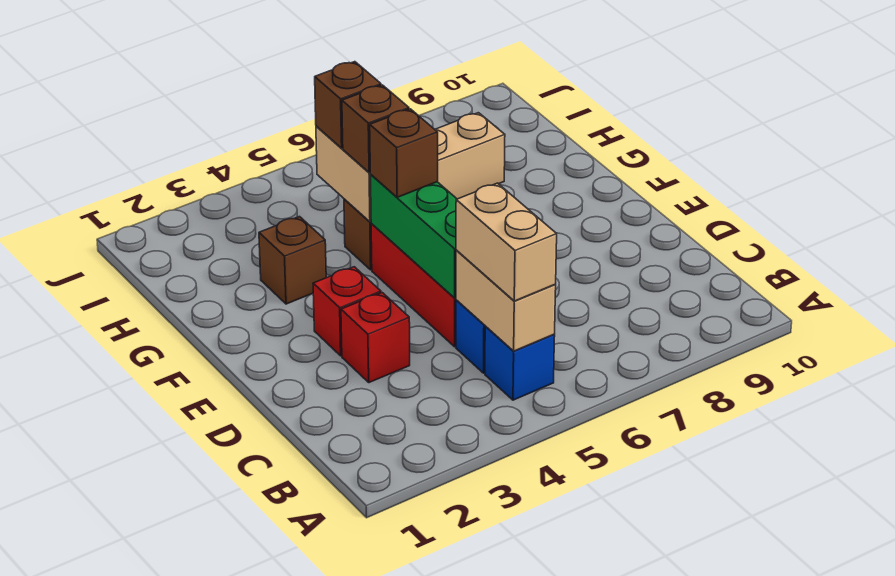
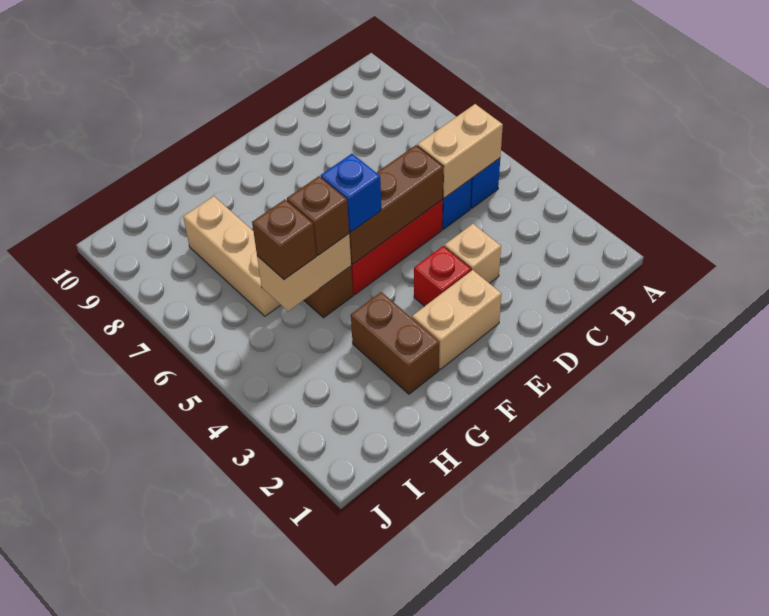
tan 1x2 brick [456,183,557,301] -> tan 1x2 brick moved to [412,270,501,369]
red 1x1 brick [341,293,410,383] -> tan 1x1 brick [445,224,501,283]
green 1x3 brick [370,175,457,298] -> brown 1x3 brick [349,145,443,264]
brown 1x1 brick [370,109,438,197] -> blue 1x1 brick [321,154,381,232]
brown 1x1 brick [259,217,326,304] -> brown 1x2 brick [351,292,439,394]

